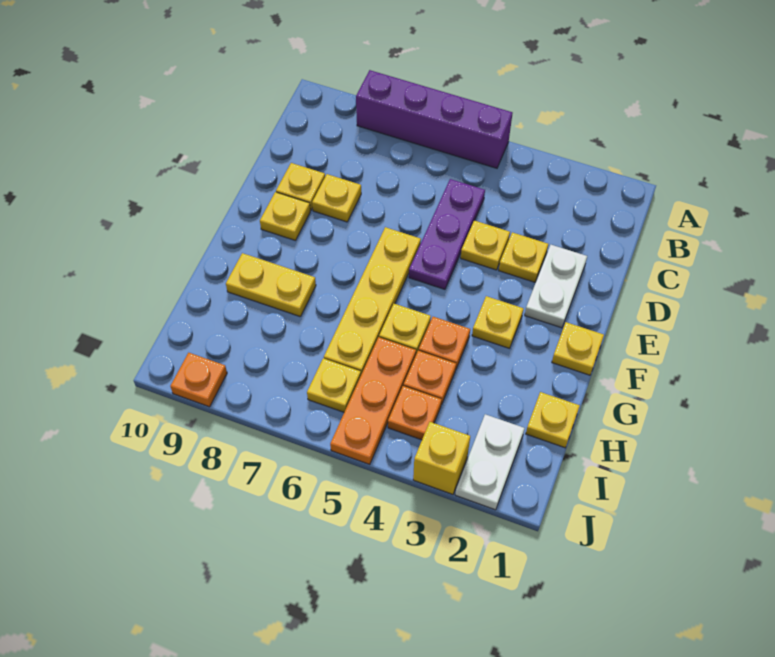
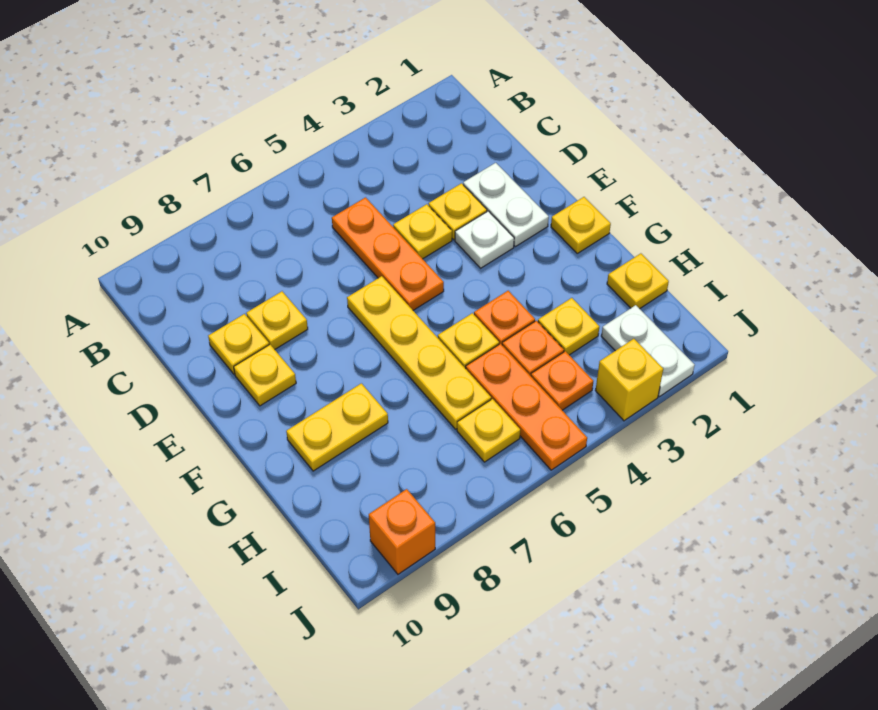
purple 1x4 brick [356,70,512,168] -> none
purple 1x3 plate [409,179,485,289] -> orange 1x3 plate [332,197,444,310]
none -> white 1x1 plate [455,211,514,268]
yellow 1x1 plate [472,296,523,348] -> yellow 1x1 plate moved to [538,298,599,355]
orange 1x1 plate [170,353,227,407] -> orange 1x1 brick [369,489,435,574]

